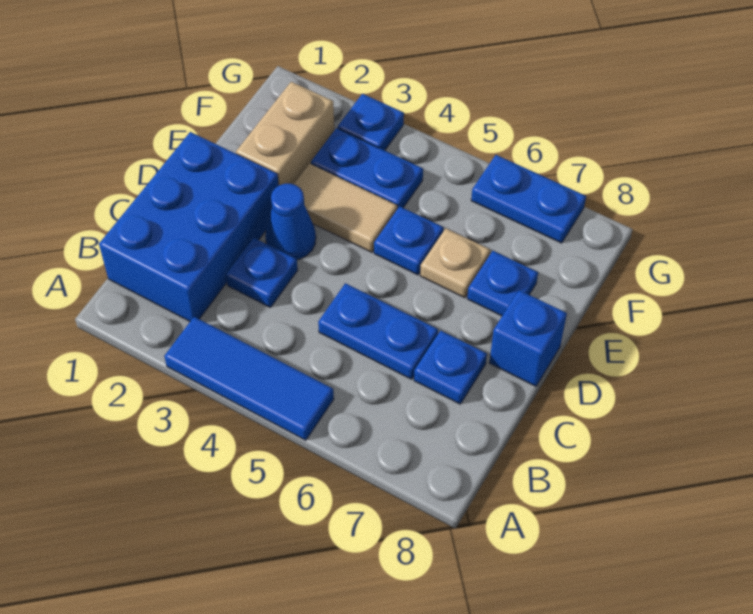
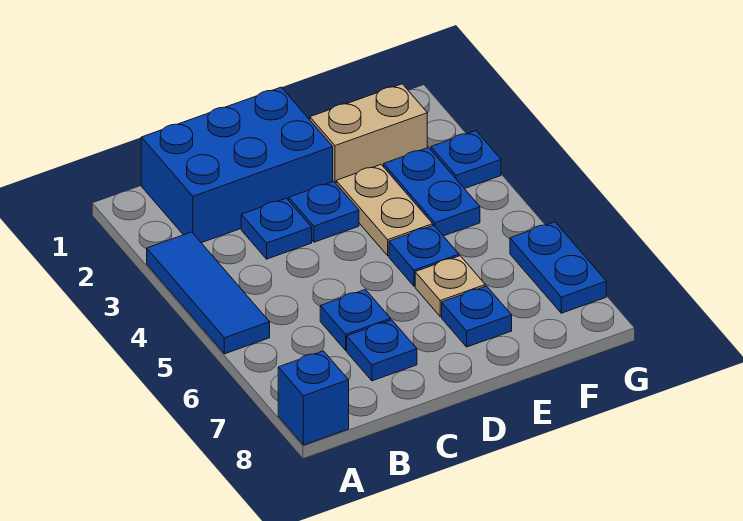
blue 1x2 plate [318,283,438,379] -> blue 1x1 plate [320,290,391,350]
blue 1x1 cone [265,184,316,260] -> blue 1x1 plate [289,181,359,242]
blue 1x1 brick [489,290,567,386] -> blue 1x1 brick moved to [278,351,349,445]
tan 1x2 tile [294,164,397,252] -> tan 1x2 plate [336,165,433,256]

